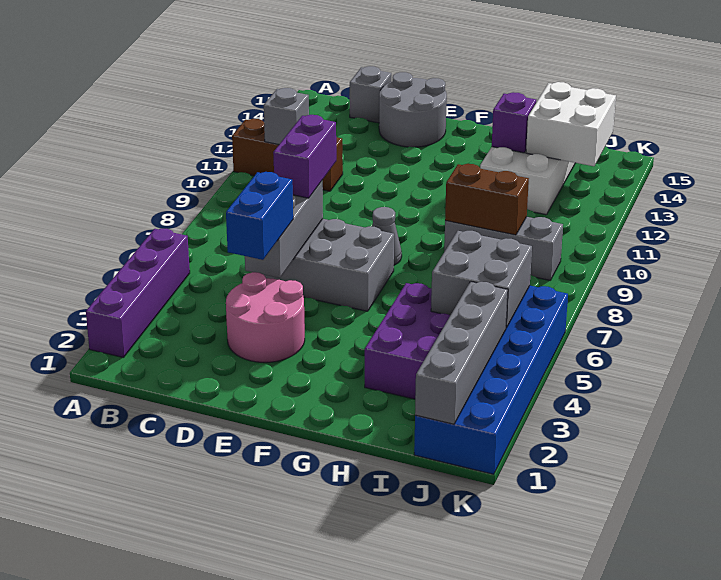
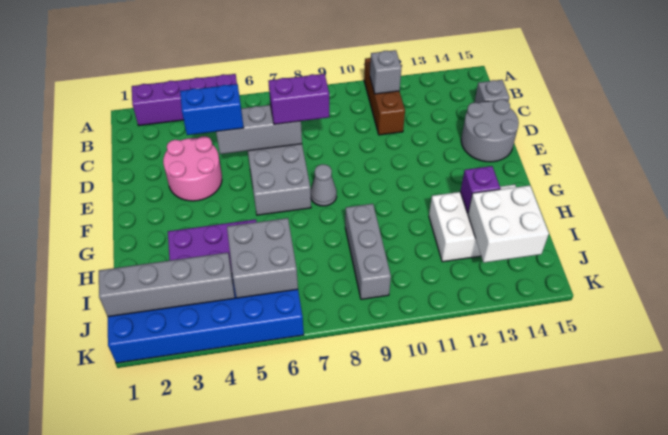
brown 1x2 brick [445,164,529,235] -> none

